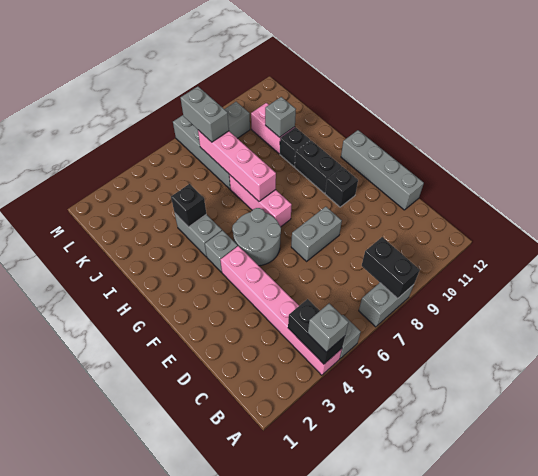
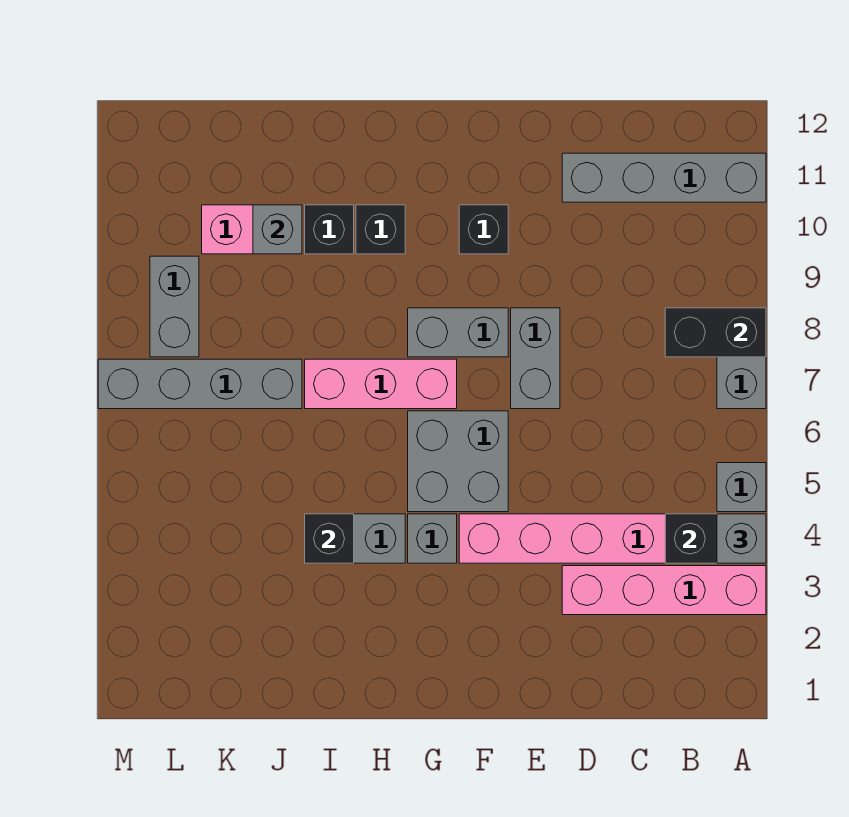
grey 1x4 brick [341,130,424,210] -> grey 1x4 brick moved to [562,153,766,202]
grey 2x2 round brick [232,208,281,266] -> grey 2x2 brick [408,411,508,512]
black 1x2 brick [295,140,342,193] -> black 1x1 brick [356,205,405,254]
pink 1x4 brick [198,130,276,201] -> pink 1x4 brick moved to [562,566,766,615]
grey 1x2 brick [181,86,229,142] -> grey 1x2 brick moved to [408,308,508,357]

